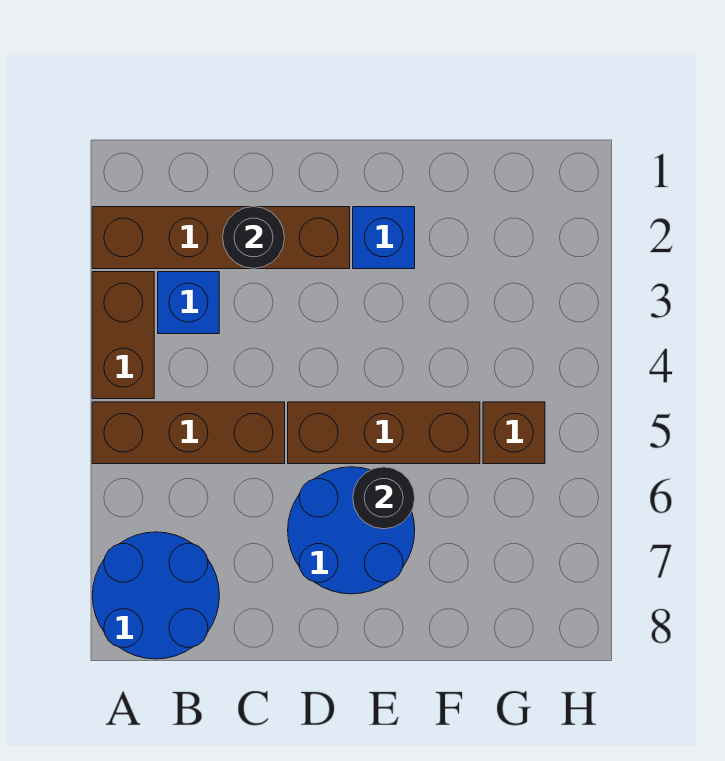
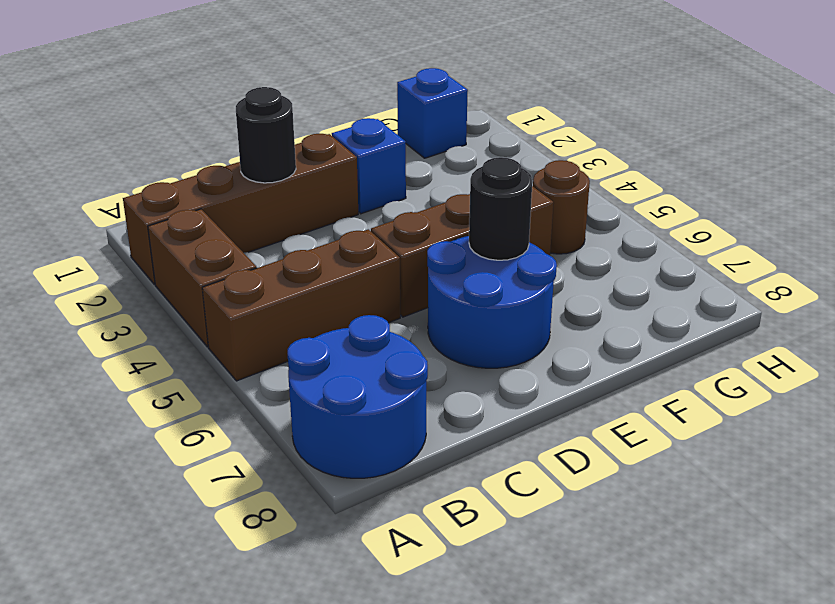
blue 1x1 brick [158,272,219,334] -> blue 1x1 brick moved to [397,68,468,158]
brown 1x1 brick [483,402,545,464] -> brown 1x1 round brick [533,160,590,254]

